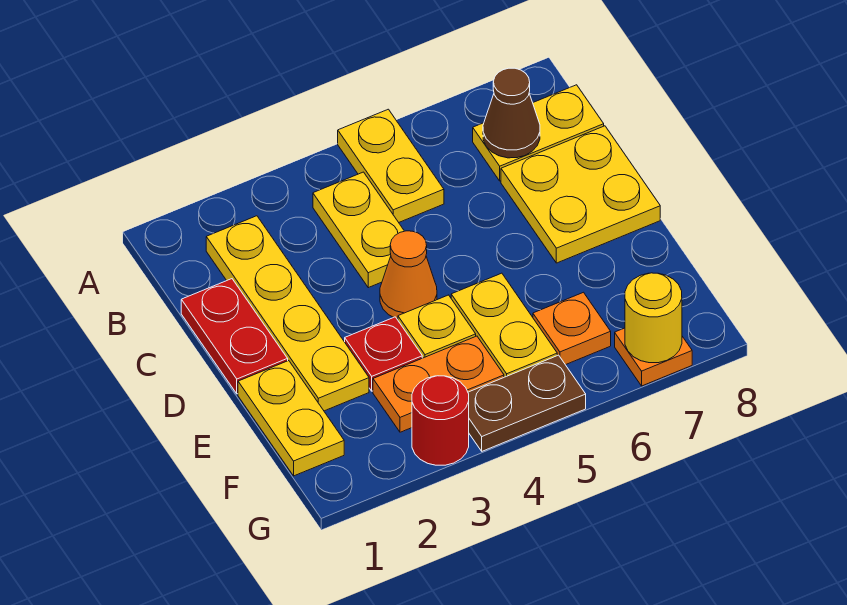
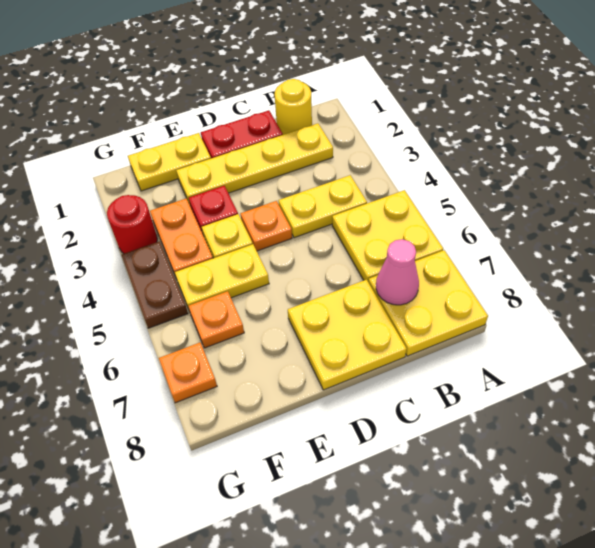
yellow 1x2 plate [338,109,444,222] -> yellow 2x2 plate [332,190,443,281]
yellow 1x2 plate [473,85,604,181] -> yellow 2x2 plate [368,250,488,356]
brown 1x1 cone [483,68,540,158] -> pink 1x1 cone [376,239,419,305]
orange 1x1 cone [380,231,437,319] -> orange 1x1 plate [240,201,292,251]
yellow 1x1 round brick [625,273,682,363] -> yellow 1x1 round brick moved to [274,79,312,135]

